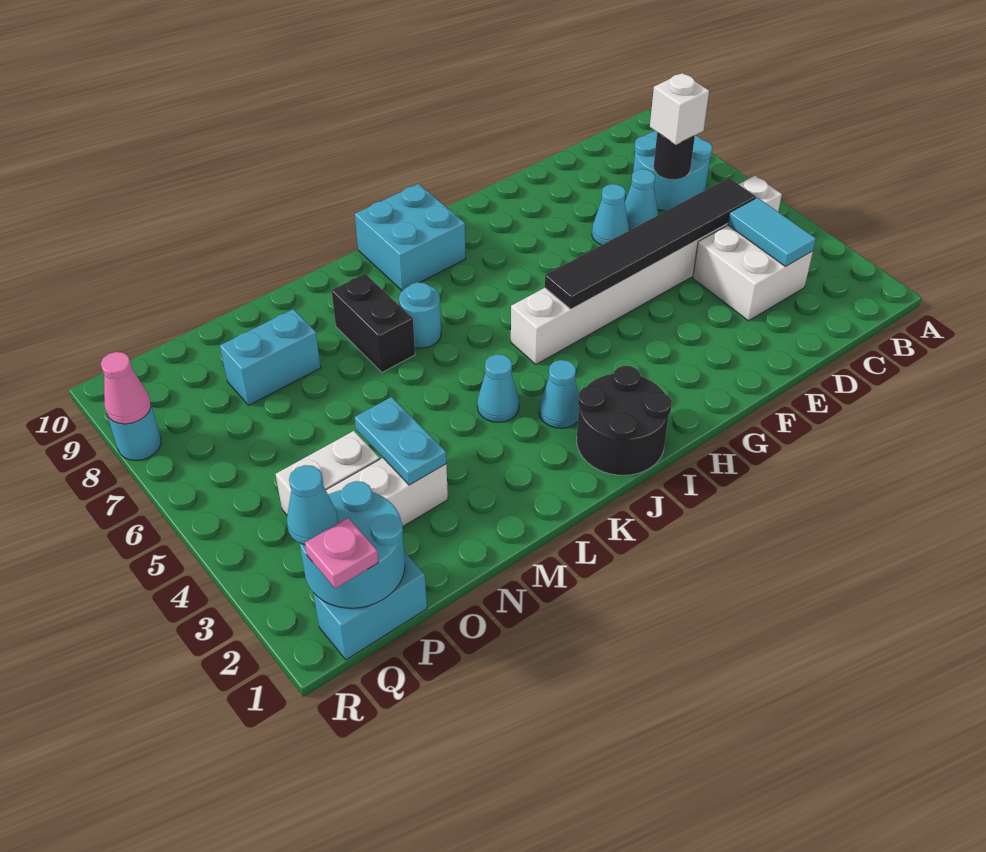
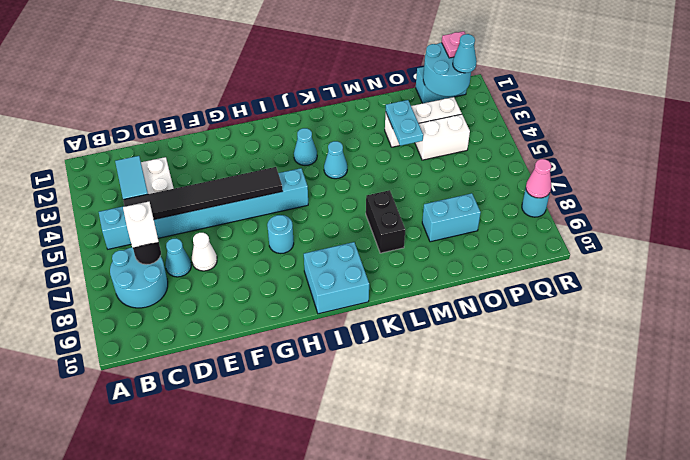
white 1x8 brick [511,176,782,365] -> cyan 1x8 brick [99,168,308,249]
cyan 1x1 cone [592,184,629,245] -> white 1x1 cone [192,233,217,271]
black 2x2 round brick [577,366,672,475] -> none
cyan 1x1 round brick [399,282,441,348] -> cyan 1x1 round brick moved to [267,215,294,253]

